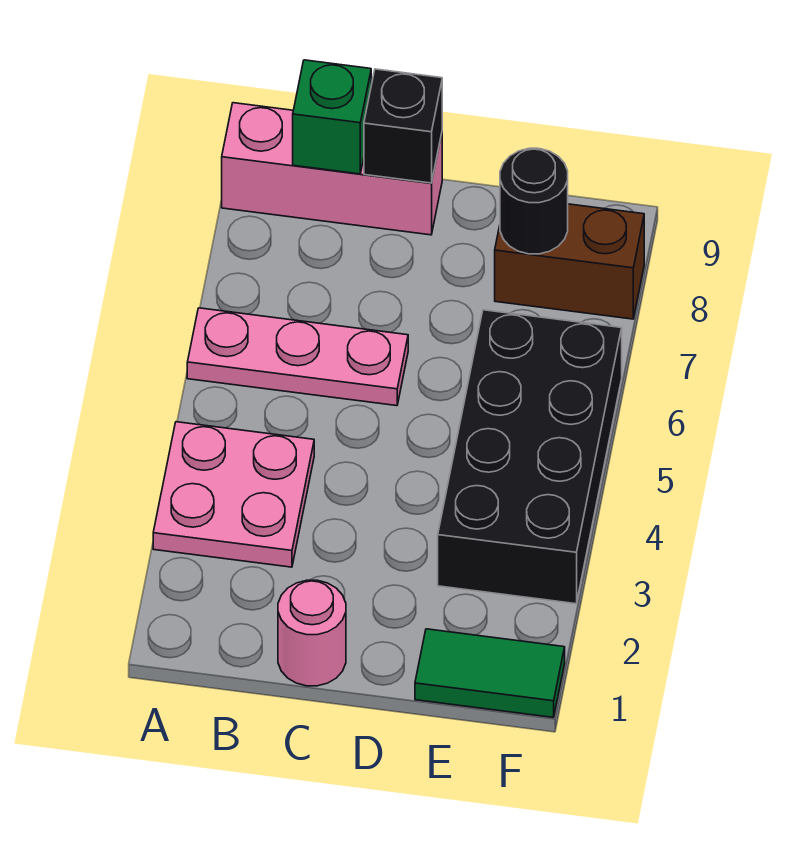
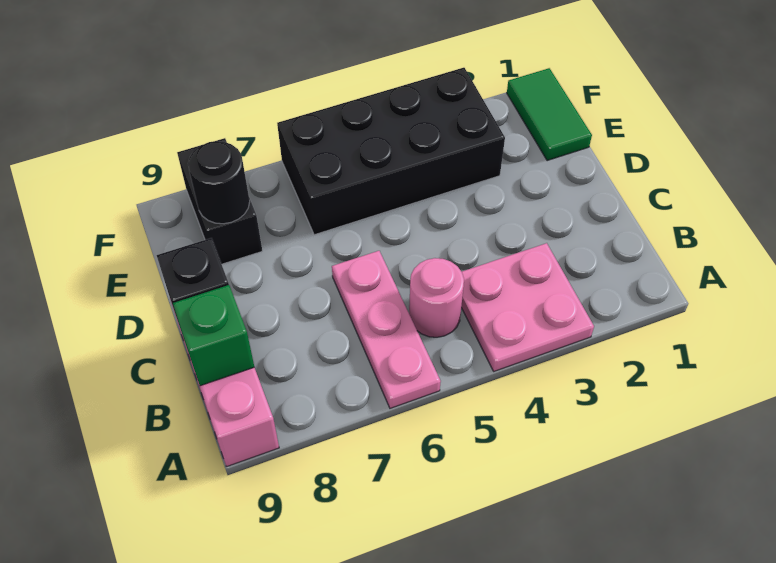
pink 1x1 round brick [278,580,346,686] -> pink 1x1 round brick moved to [409,258,464,337]
brown 1x2 brick [495,204,644,319] -> black 1x2 brick [177,138,262,264]

